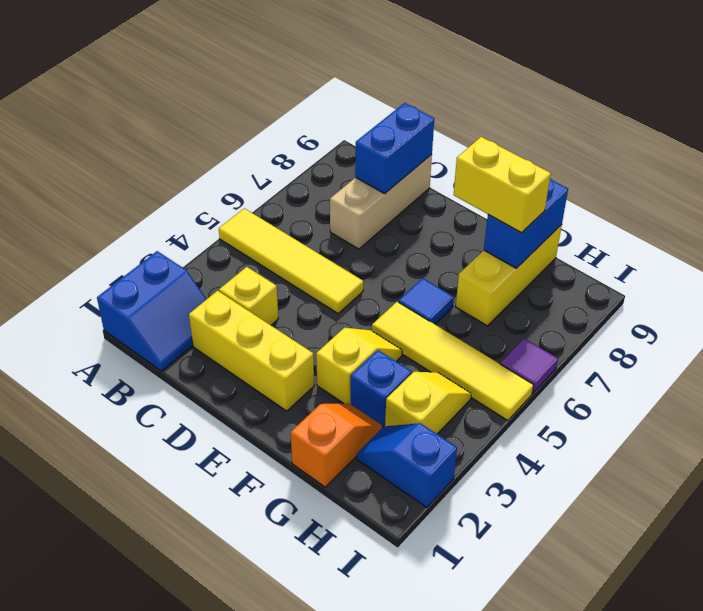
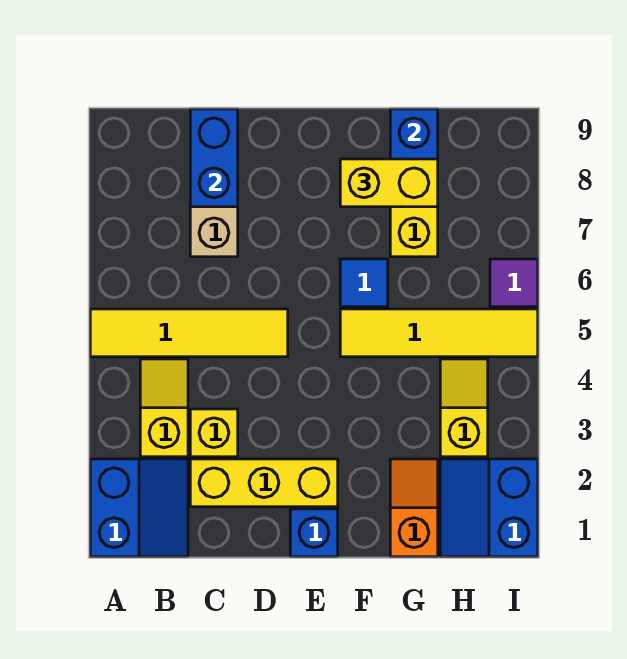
yellow 1x2 slope [316,328,402,404] -> yellow 1x2 slope moved to [140,359,188,457]
blue 1x1 brick [351,350,411,428] -> blue 1x1 brick moved to [290,509,338,557]
blue 1x2 slope [356,423,457,507] -> blue 2x2 slope [440,459,538,557]

